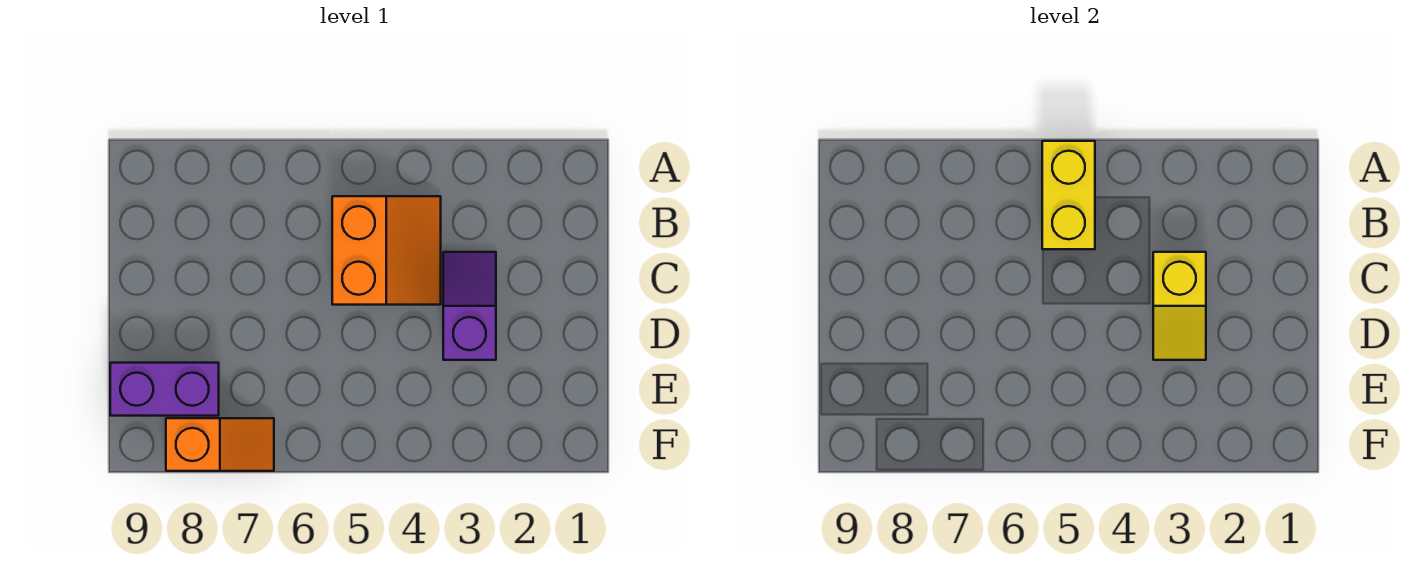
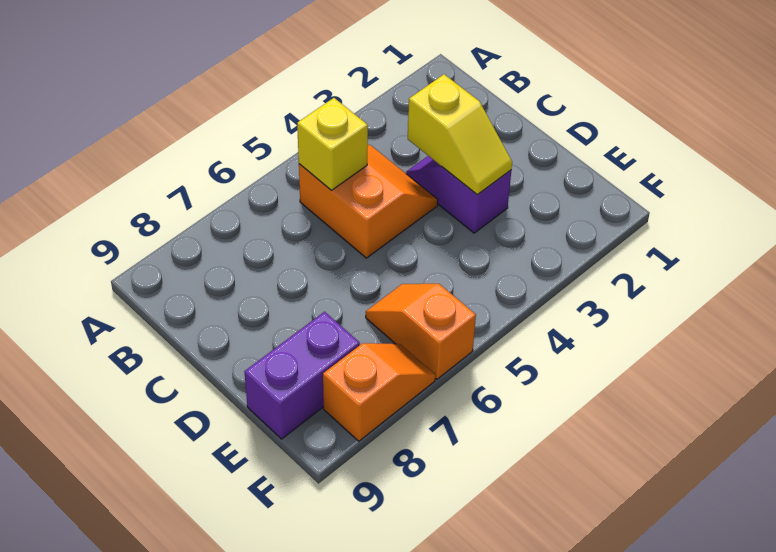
yellow 1x2 brick [1042,141,1095,249] -> yellow 1x1 brick [297,98,368,190]
none -> orange 1x2 slope [366,284,476,379]

